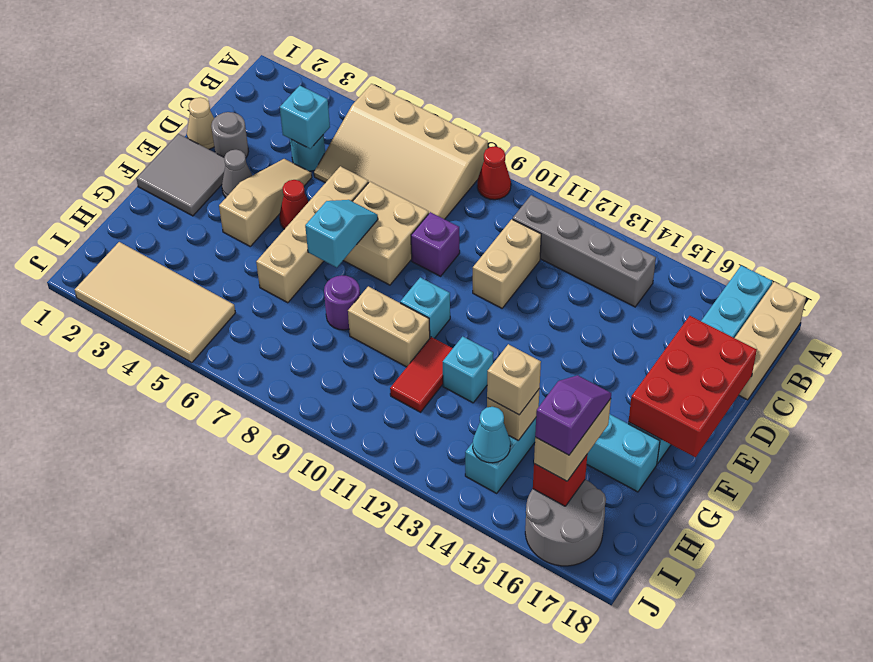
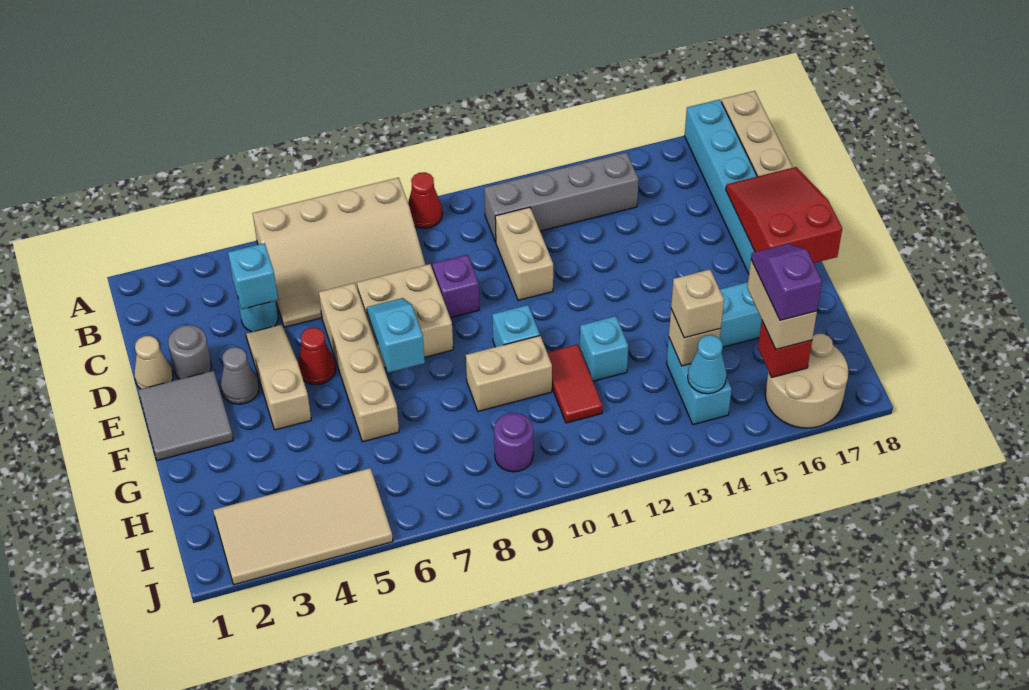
red 2x3 brick [629,316,757,457] -> red 2x3 slope [726,167,842,263]
purple 1x1 round brick [324,275,360,330] -> purple 1x1 round brick moved to [494,413,533,472]
grey 2x2 round brick [525,479,606,566] -> tan 2x2 round brick [765,334,848,428]

